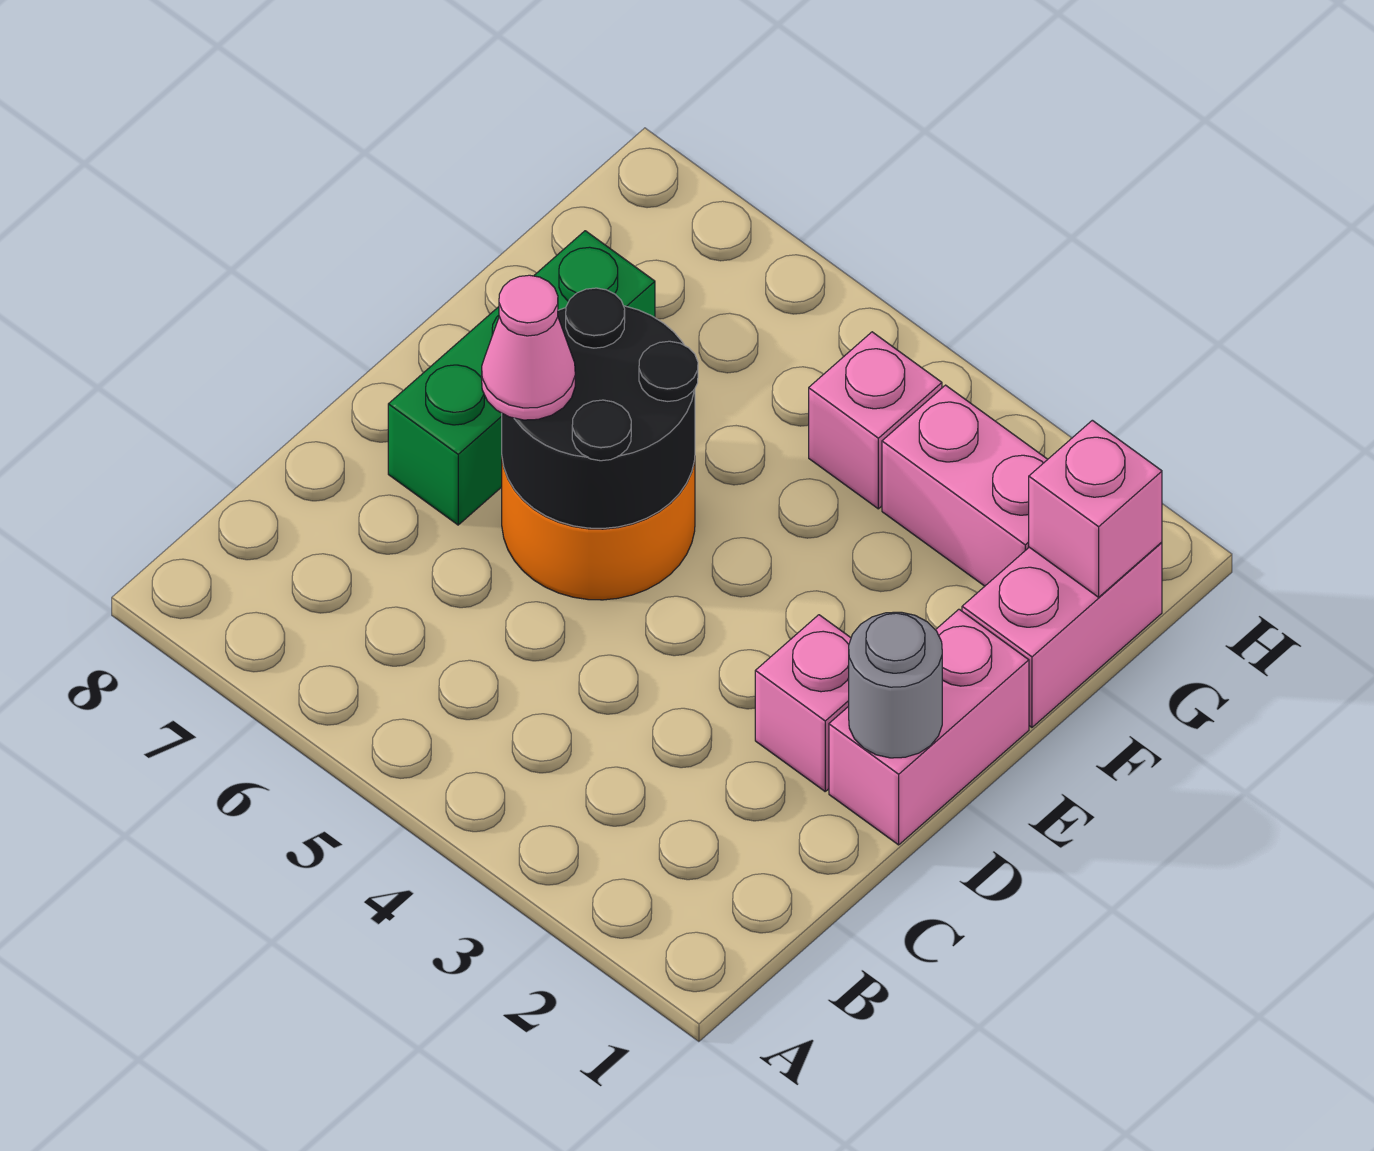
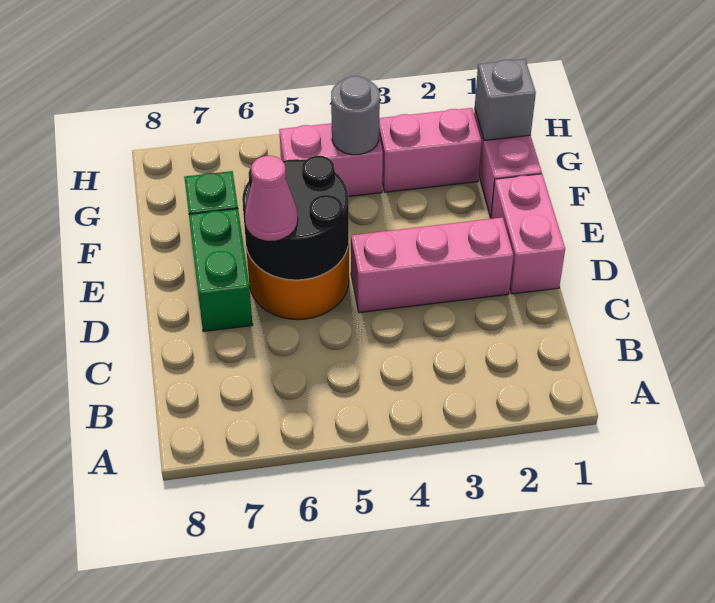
grey 1x1 round brick [849,612,942,758] -> grey 1x1 round brick moved to [331,76,380,155]
pink 1x1 brick [755,615,851,791] -> pink 1x3 brick [351,217,513,313]
pink 1x1 brick [1029,420,1162,597] -> grey 1x1 brick [475,59,536,141]
pink 1x1 brick [809,332,942,509] -> pink 1x2 brick [279,123,383,197]

